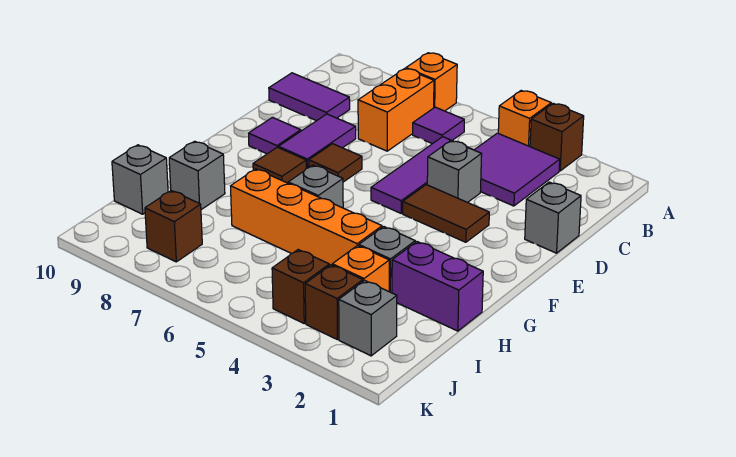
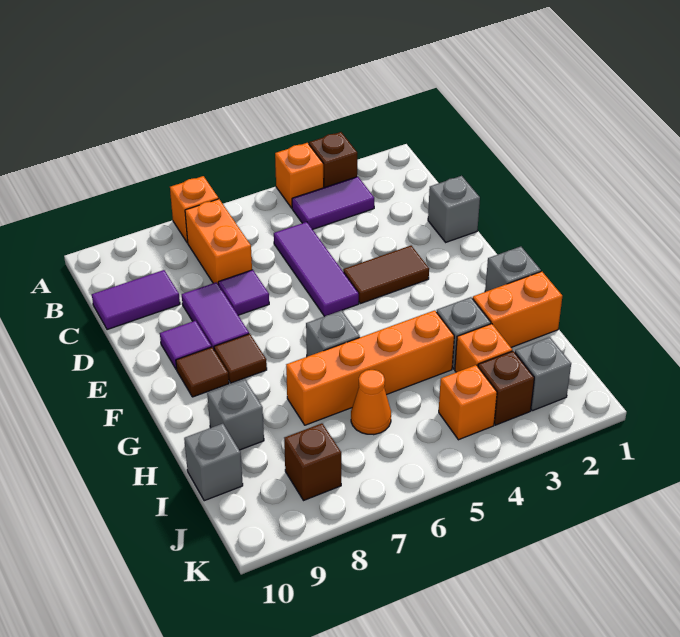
purple 2x2 tile [475,133,560,206] -> purple 1x2 tile [292,177,374,229]
purple 1x1 tile [413,107,464,144] -> purple 1x1 tile moved to [218,270,269,315]
grey 1x1 brick [427,141,482,203] -> grey 1x1 brick moved to [485,247,541,292]
brown 1x1 tile [309,144,362,182] -> brown 1x1 tile moved to [176,347,229,397]
purple 1x2 brick [392,242,483,331] -> orange 1x2 brick [473,271,562,347]
none -> orange 1x1 cone [351,370,391,435]
brown 1x1 brick [272,250,329,323] -> orange 1x1 brick [439,365,497,440]

